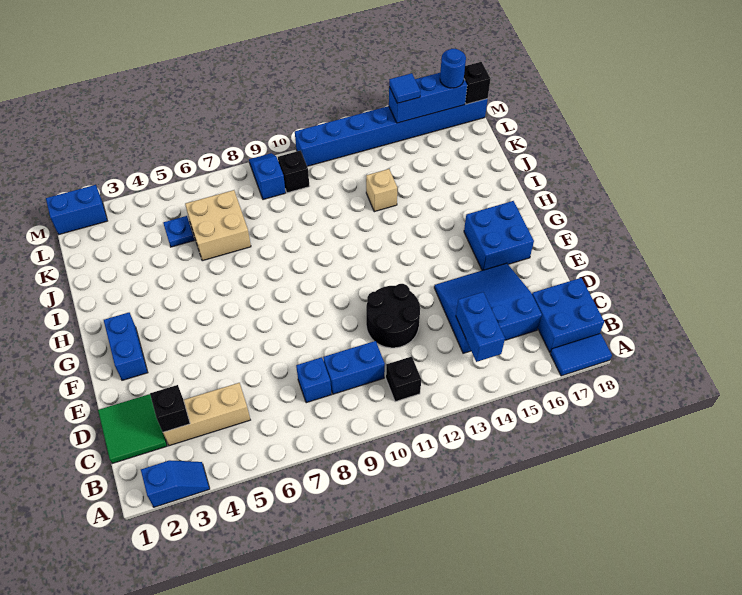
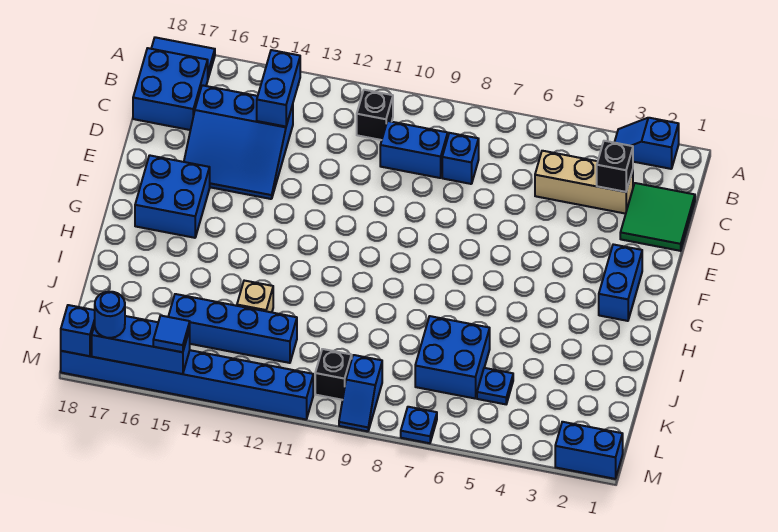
black 2x2 round brick [366,284,420,348] -> none
tan 2x2 brick [185,190,251,261] -> blue 2x2 brick [415,316,490,398]
none -> blue 1x4 brick [168,294,297,363]
none -> blue 1x1 plate [401,407,437,443]
black 1x1 brick [464,62,490,104] -> blue 1x1 brick [61,305,95,356]

